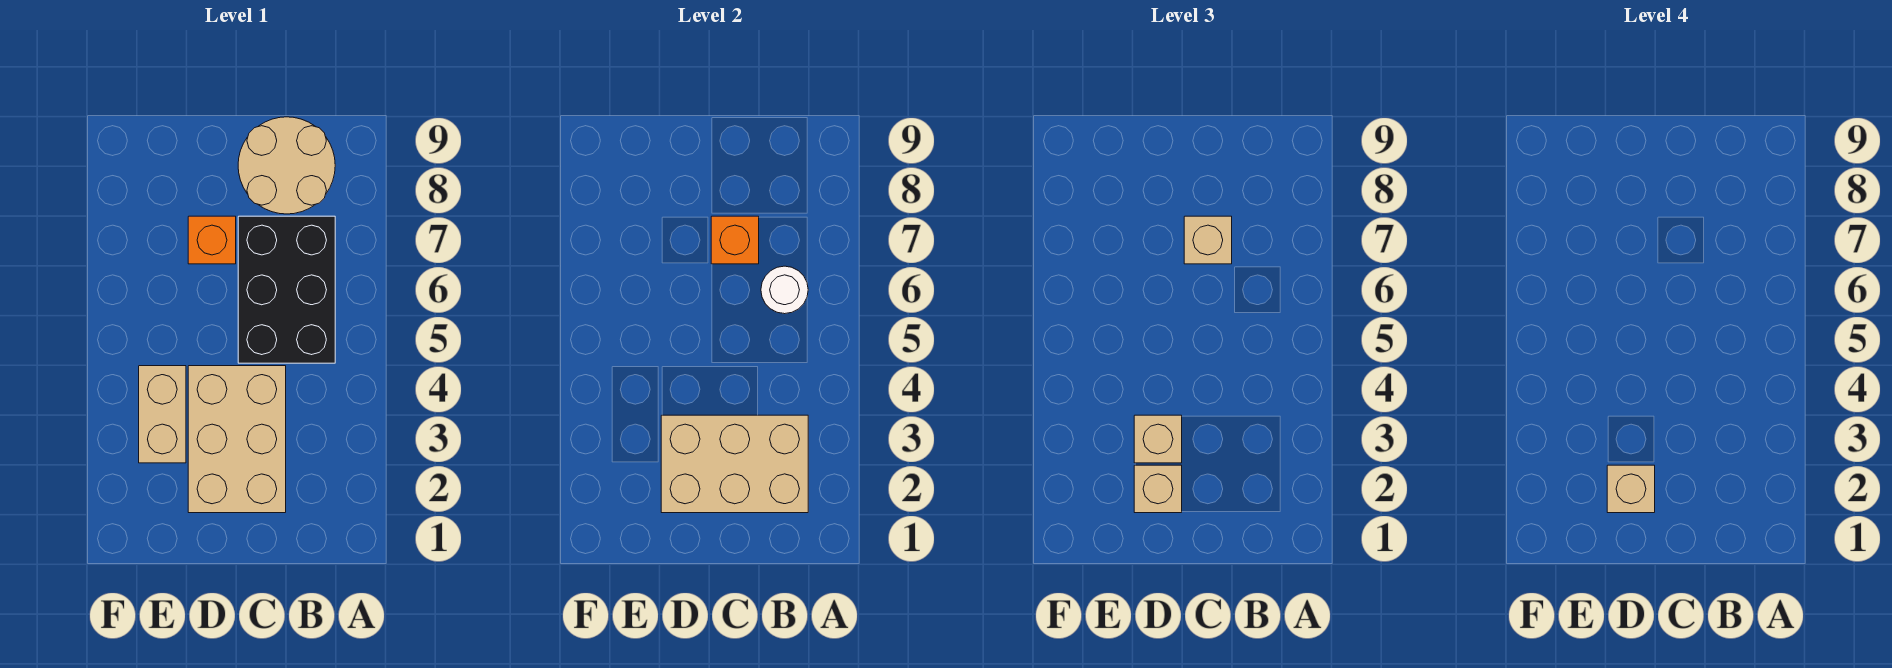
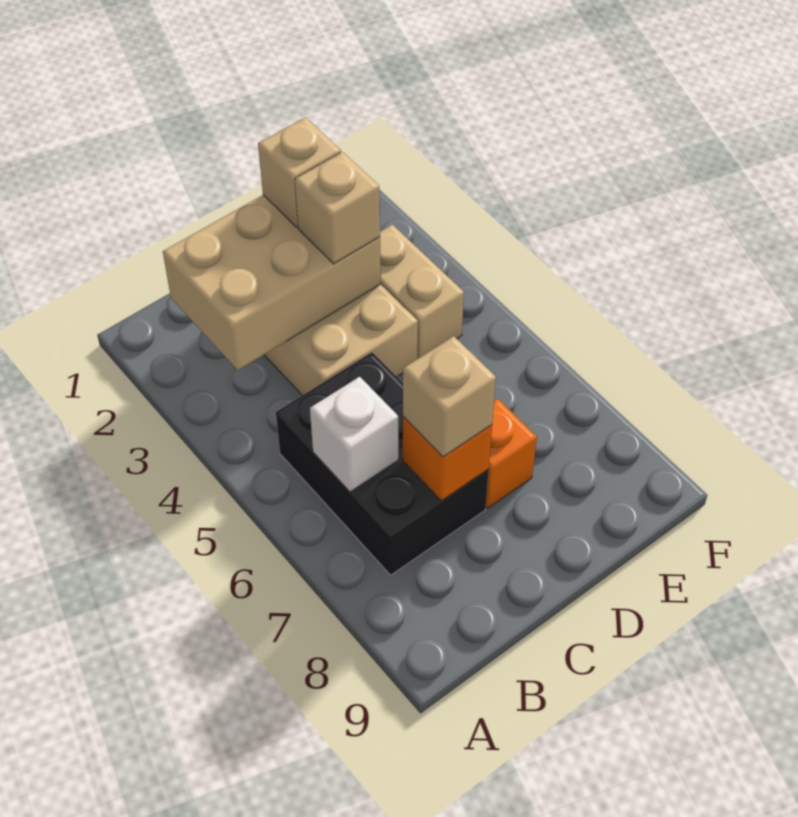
white 1x1 round brick [761,266,808,314] -> white 1x1 brick [310,377,398,492]
tan 2x2 round brick [238,117,335,214] -> none
tan 1x1 brick [1607,465,1655,513] -> none

